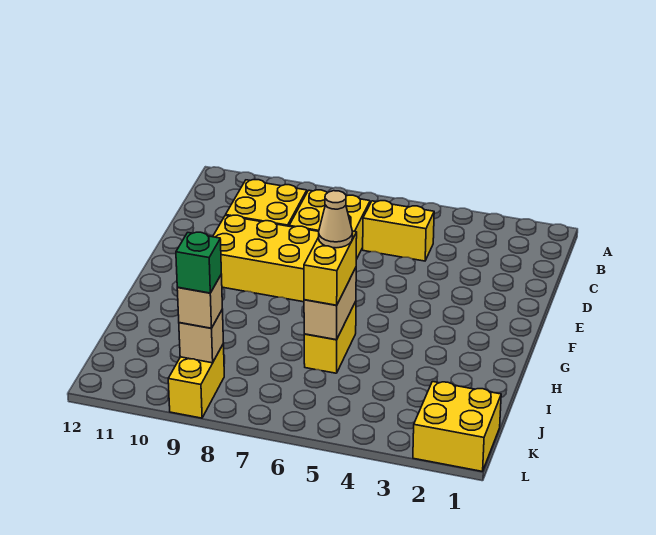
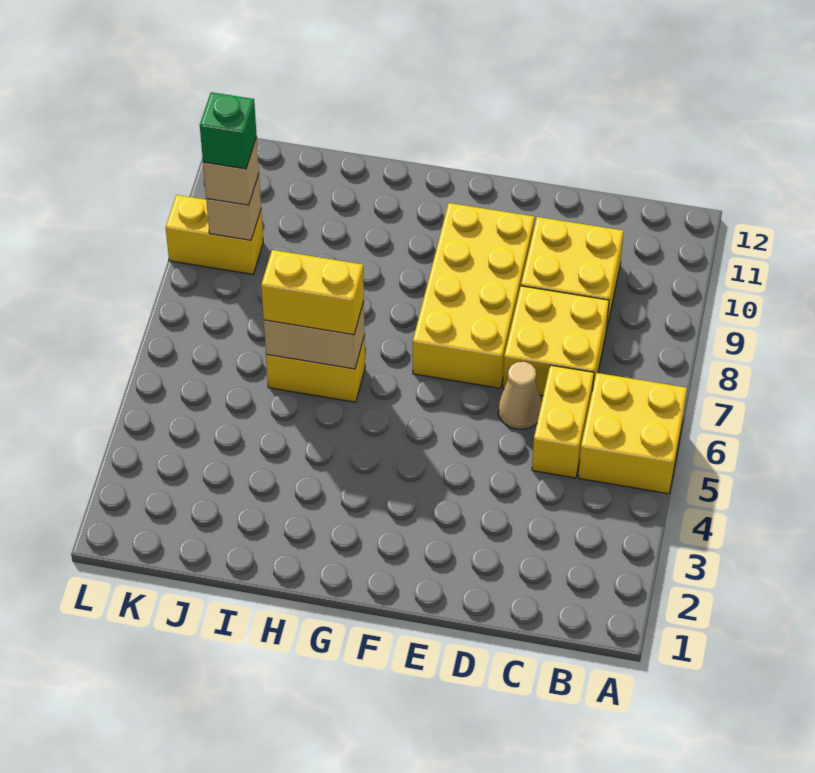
tan 1x1 cone [319,191,353,248] -> tan 1x1 cone moved to [498,362,542,429]
yellow 2x2 brick [413,382,501,471] -> yellow 2x2 brick moved to [578,373,687,494]

